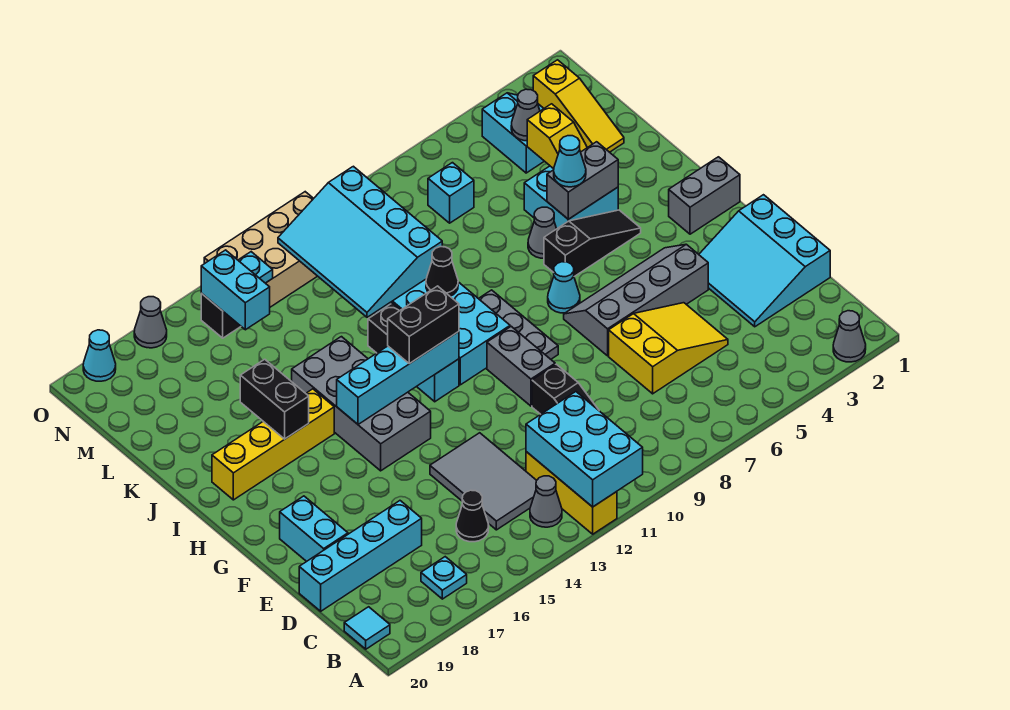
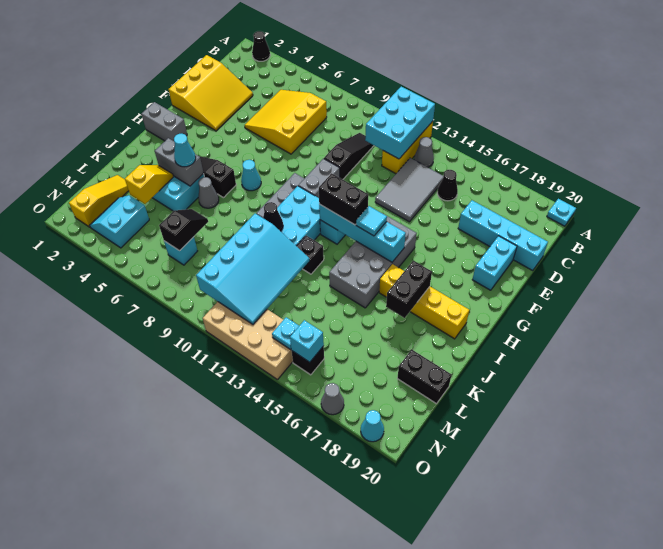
grey 1x1 cone [833,311,866,362] -> black 1x1 cone [252,31,270,61]
cyan 1x1 plate [421,557,467,599] -> cyan 1x1 plate moved to [547,199,576,226]
cyan 1x1 tile [344,607,390,649] -> cyan 1x1 tile moved to [356,206,387,236]
cyan 3x3 slope [699,195,830,327] -> yellow 3x3 slope [169,55,253,131]
yellow 2x3 slope [609,303,728,394] -> yellow 3x3 slope [245,90,327,154]
grey 2x4 slope [564,244,708,356] -> none
none -> black 1x2 slope [159,209,208,251]
none -> black 1x2 brick [397,350,452,404]
grey 1x1 cone [511,89,540,141] -> none
cyan 1x2 brick [201,250,270,330] -> cyan 1x1 brick [290,320,324,362]

